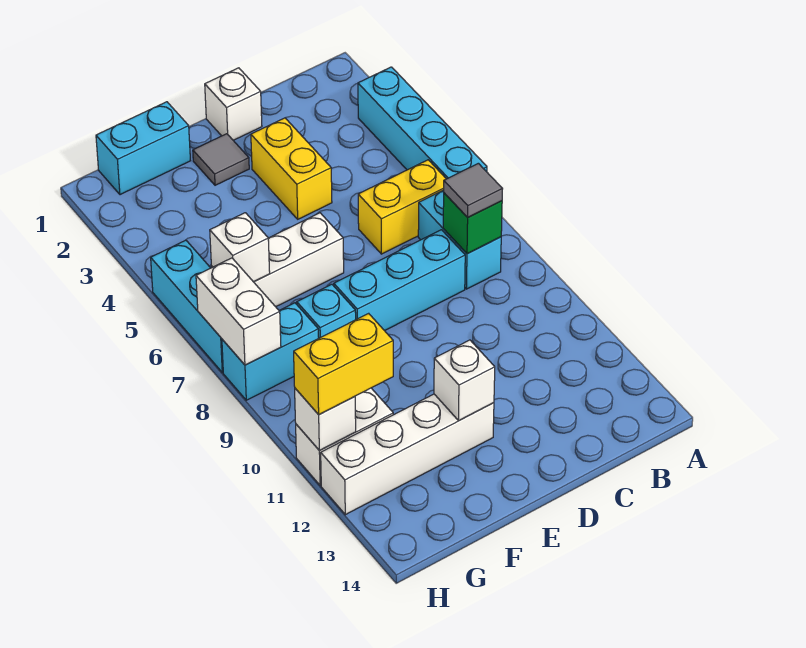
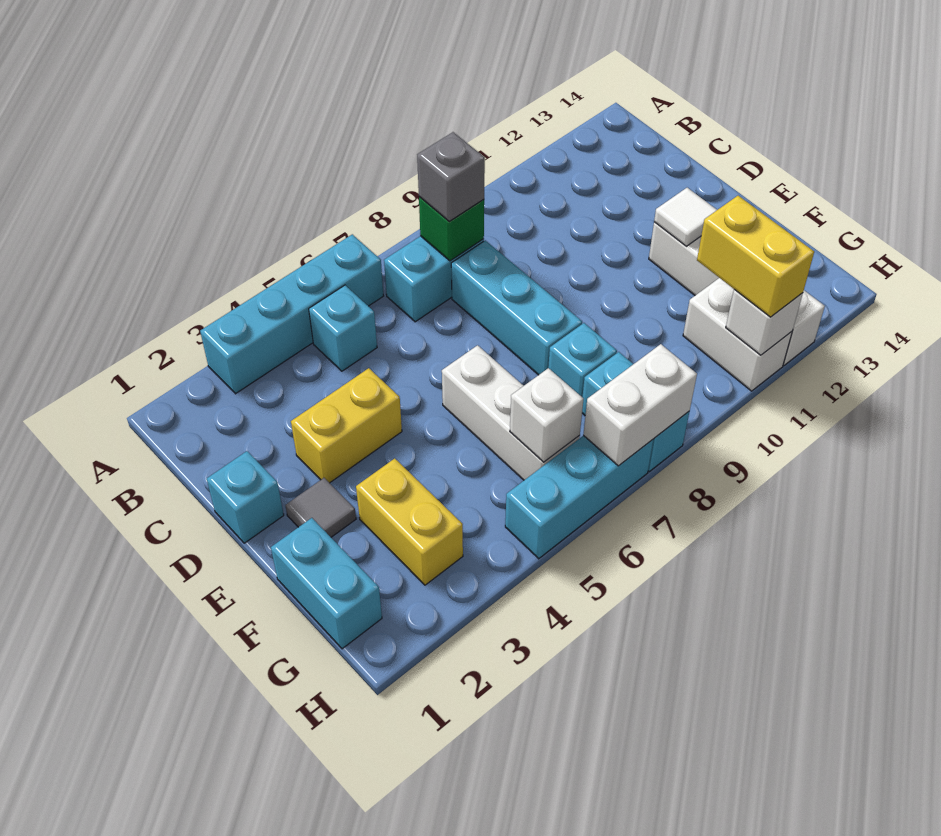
none -> cyan 1x1 brick [309,285,377,371]
yellow 1x2 brick [358,160,446,254] -> yellow 1x2 brick moved to [356,458,463,585]
grey 1x1 tile [444,163,502,217] -> grey 1x1 brick [417,132,485,222]
white 1x1 brick [205,68,262,140] -> cyan 1x1 brick [207,451,284,543]
white 1x1 brick [434,340,495,421] -> white 1x1 tile [654,188,717,246]

